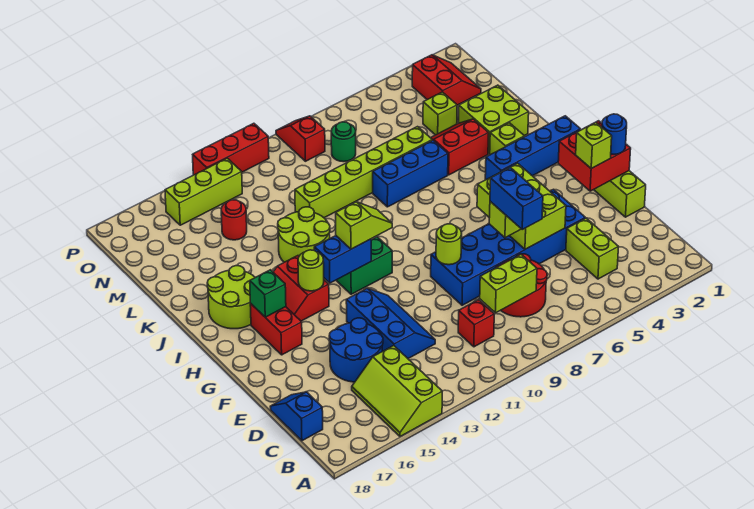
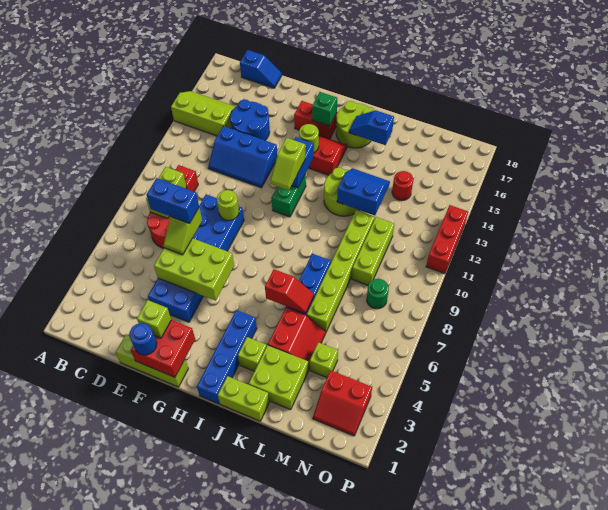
lime 1x2 brick [566,218,618,279] -> lime 1x2 brick moved to [218,376,269,421]
none -> blue 1x2 slope [349,110,394,145]
none -> blue 2x2 slope [337,168,390,216]
red 1x2 slope [276,116,325,161] -> red 1x2 slope moved to [265,269,314,314]
lime 1x3 brick [165,158,242,225] -> lime 1x3 brick moved to [352,217,394,285]

